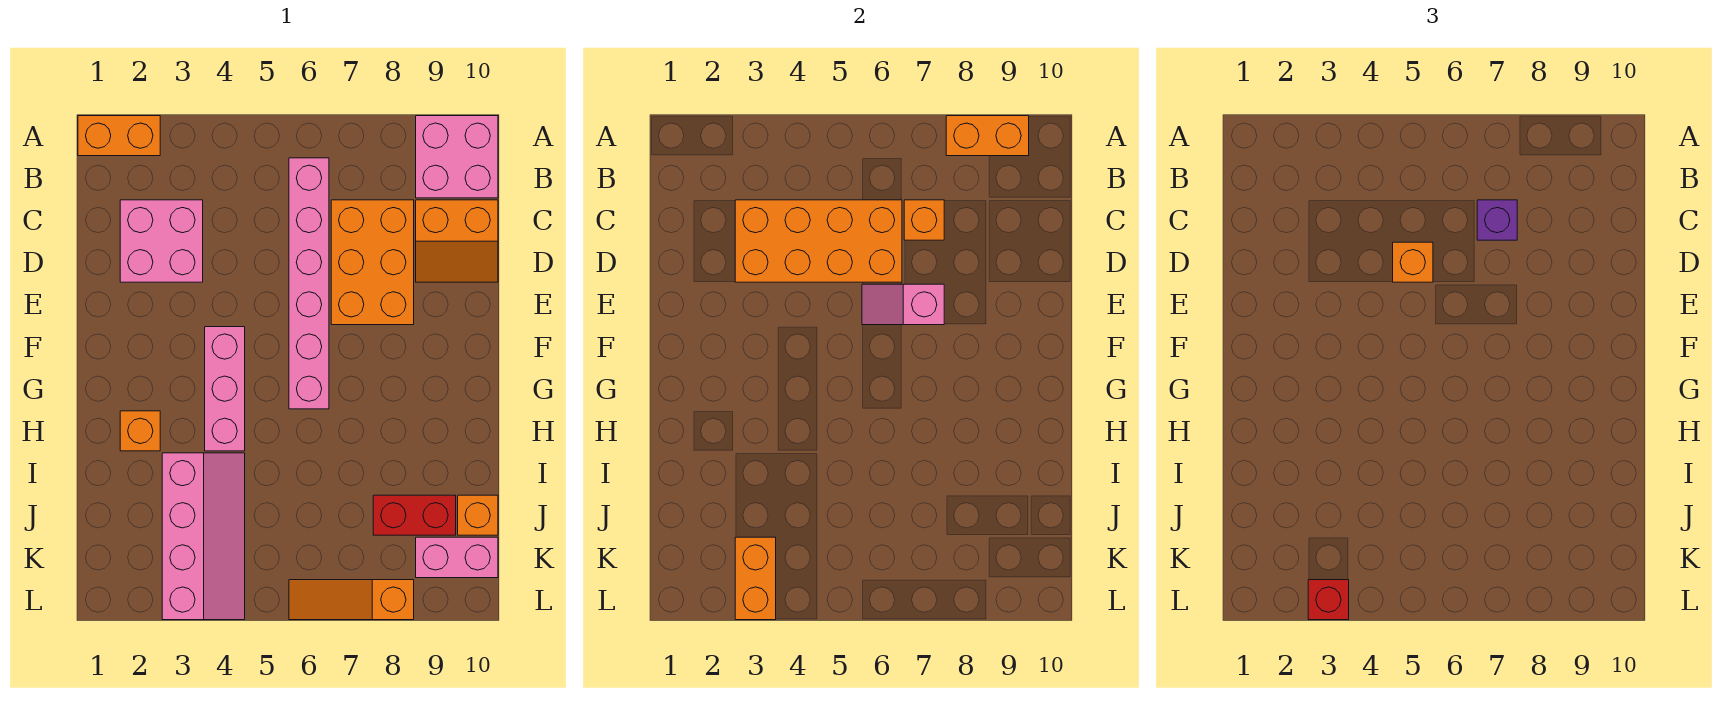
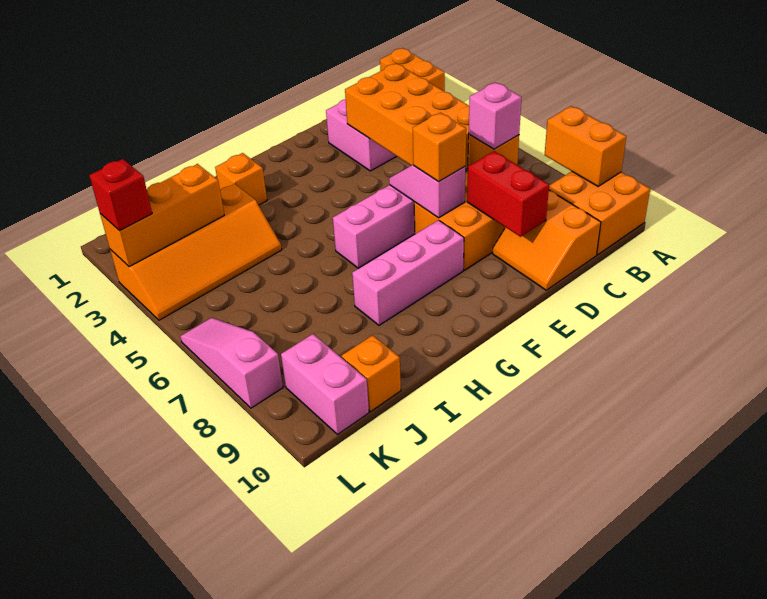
pink 2x2 brick [416,116,498,198] -> orange 2x2 brick [549,171,650,255]
purple 1x1 brick [1477,200,1517,240] -> pink 1x1 brick [469,82,522,149]
orange 1x1 brick [1393,242,1433,282] -> orange 1x1 brick moved to [413,113,466,182]
pink 1x3 brick [205,327,245,451] -> pink 1x3 brick moved to [352,220,464,325]
pink 2x4 slope [162,453,245,620] -> orange 2x4 slope [110,184,282,320]
red 1x2 brick [373,495,456,535] -> red 1x2 brick moved to [467,151,549,237]
orange 1x2 brick [735,537,776,620] -> orange 1x3 brick [100,164,224,267]
orange 1x3 slope [289,580,414,620] -> pink 1x3 slope [180,318,283,408]

